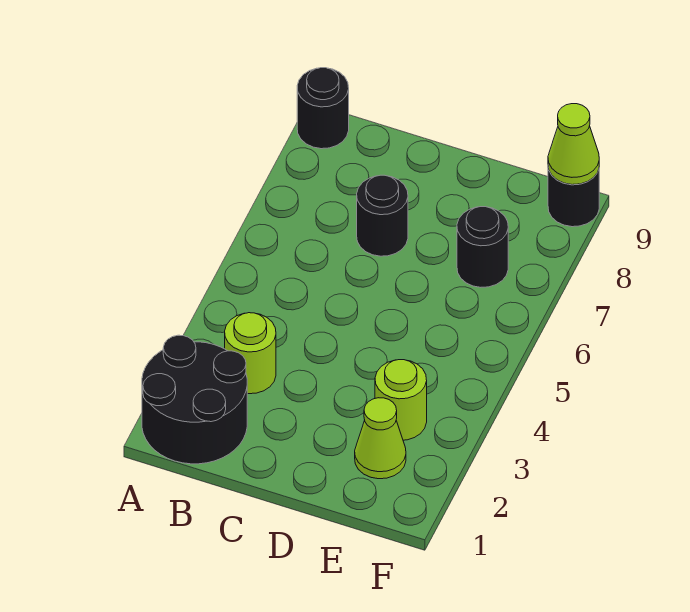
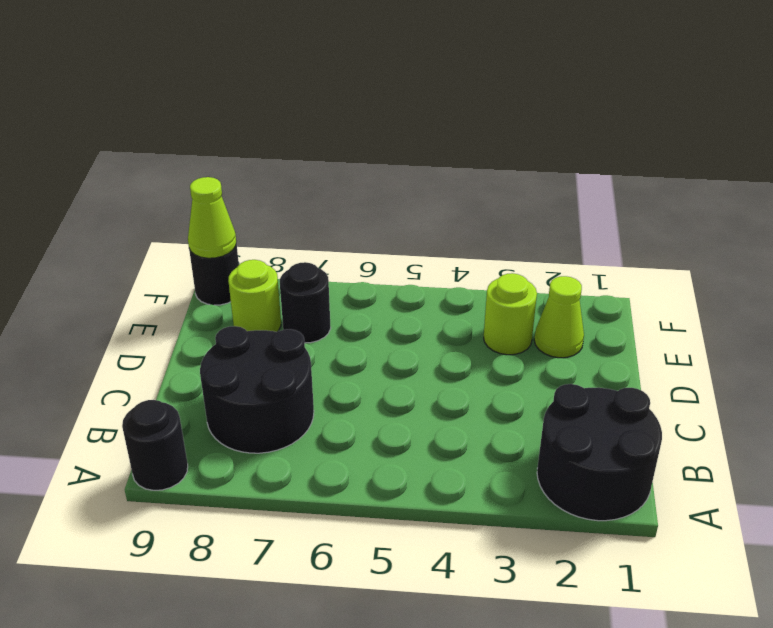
lime 1x1 round brick [225,313,276,394] -> lime 1x1 round brick moved to [228,260,281,332]
black 1x1 round brick [357,175,408,256] -> black 2x2 round brick [200,326,314,453]

